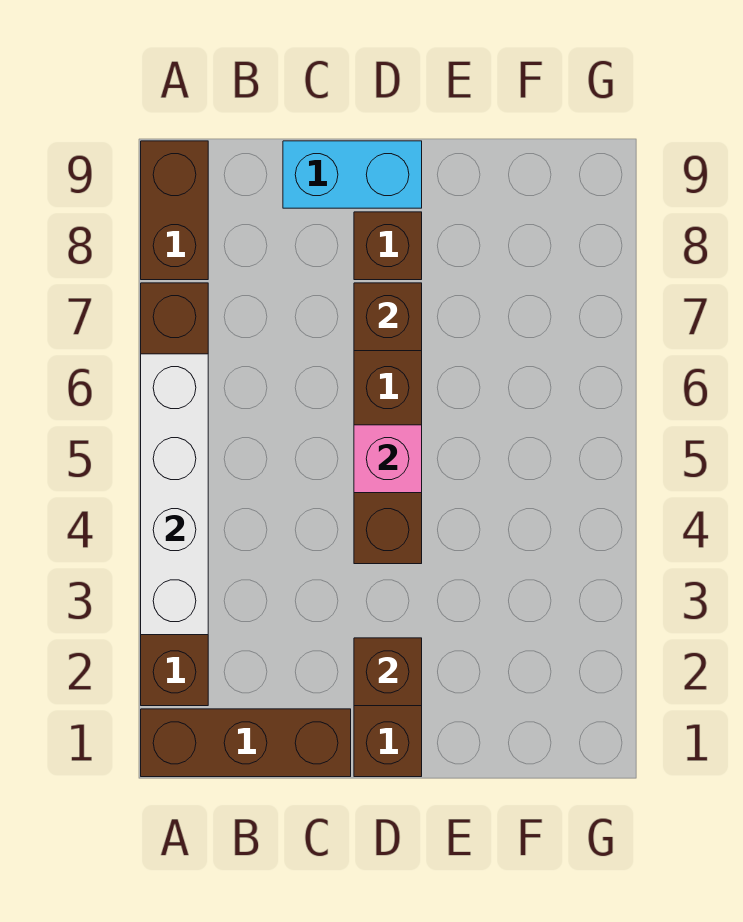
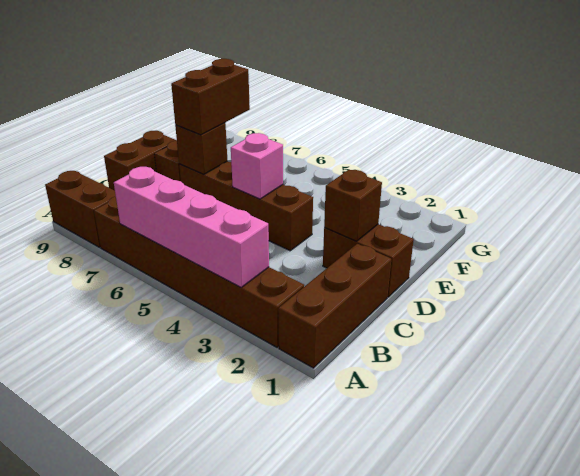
white 1x4 brick [141,354,208,635] -> pink 1x4 brick [114,167,269,287]
cyan 1x2 brick [283,141,422,208] -> brown 1x2 brick [104,131,177,191]
none -> brown 1x2 brick [171,59,250,135]

